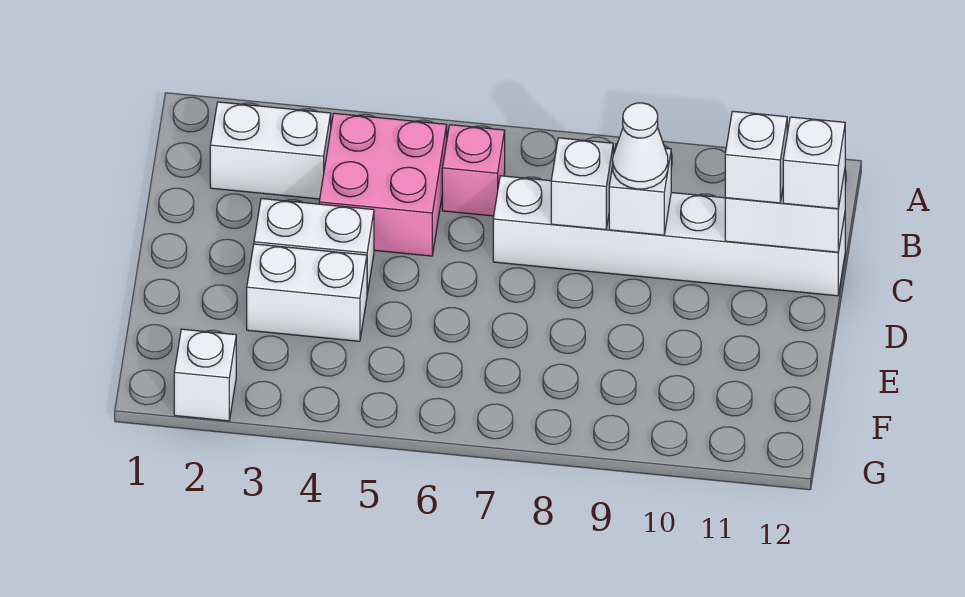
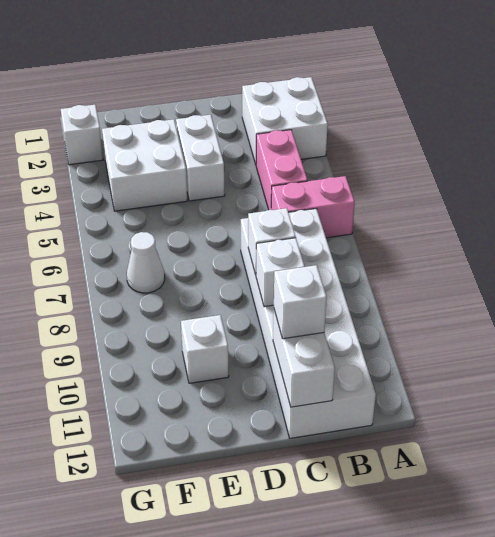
white 1x2 brick [210,102,331,199] -> white 2x2 brick [242,77,328,164]
pink 2x2 brick [319,113,447,256] -> pink 1x2 brick [256,130,308,210]
pink 1x1 brick [442,125,505,216] -> pink 1x2 brick [271,176,355,238]
white 1x6 brick [493,176,845,296] -> white 2x6 brick [241,209,376,438]
white 1x1 cone [613,103,668,189] -> white 1x1 cone moved to [127,232,165,293]
white 1x1 brick [783,117,845,209] -> white 1x1 brick moved to [181,315,229,383]
white 1x2 brick [247,244,367,341] -> white 2x2 brick [102,119,187,211]

